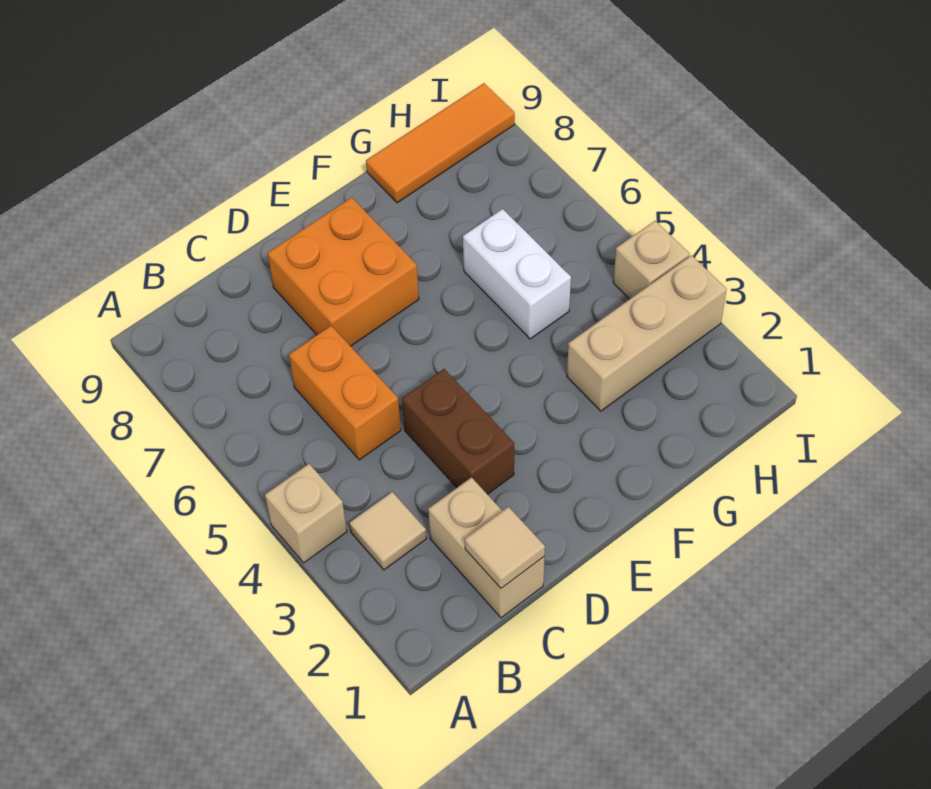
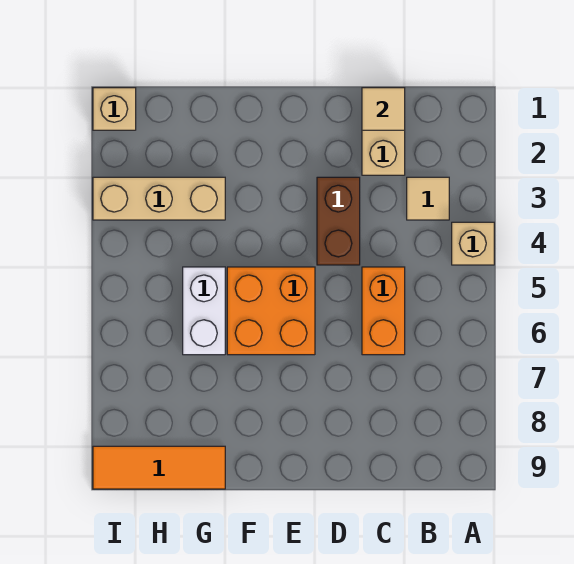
orange 2x2 brick [268,197,419,346] -> orange 2x2 brick moved to [227,267,315,355]
tan 1x1 brick [613,221,690,299] -> tan 1x1 brick moved to [93,88,136,130]

